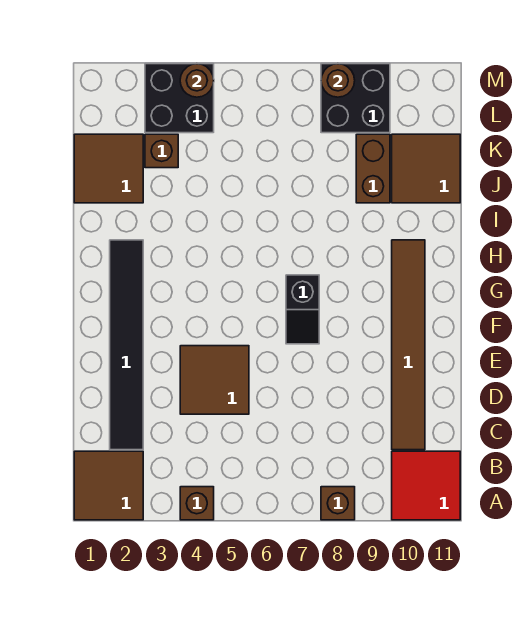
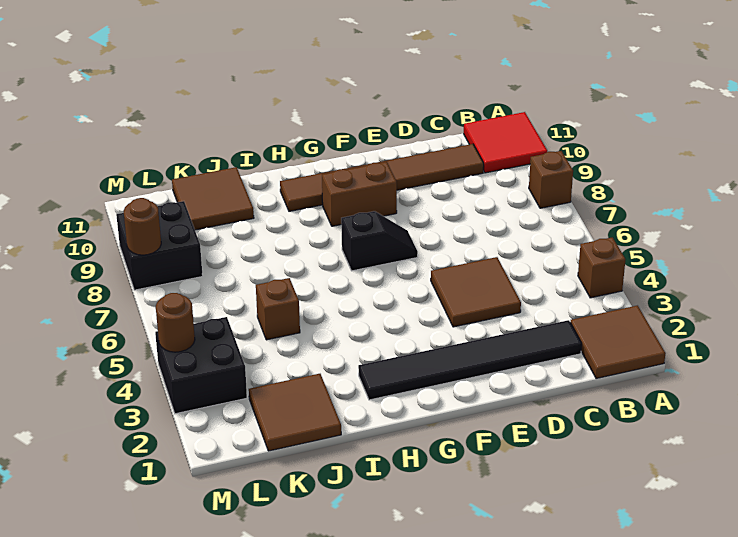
brown 1x2 brick [356,134,390,203] -> brown 1x2 brick moved to [322,162,397,226]
brown 1x1 brick [145,134,178,168] -> brown 1x1 brick moved to [256,278,300,340]

